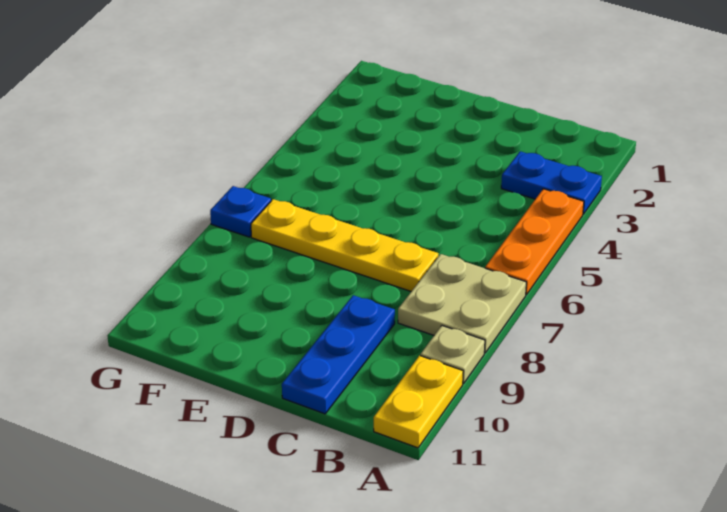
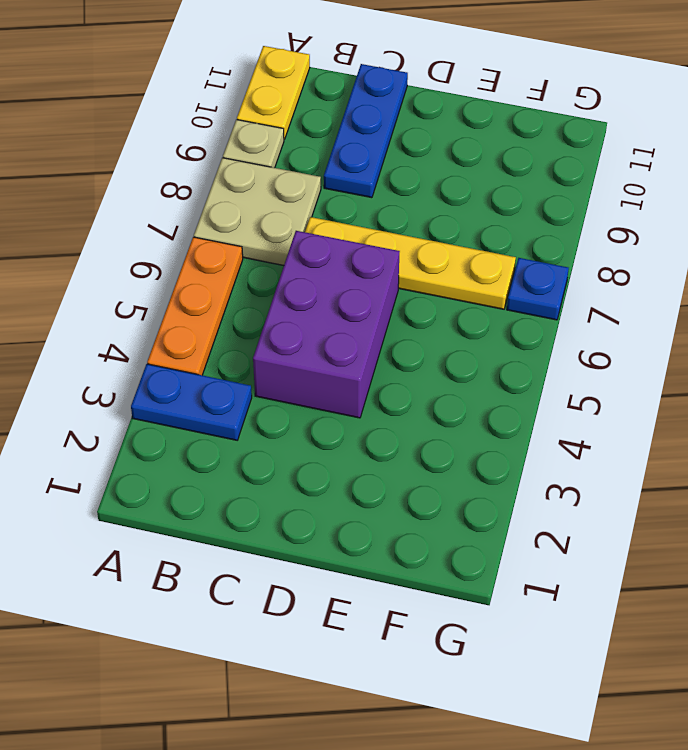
none -> purple 2x3 brick [253,231,400,418]

